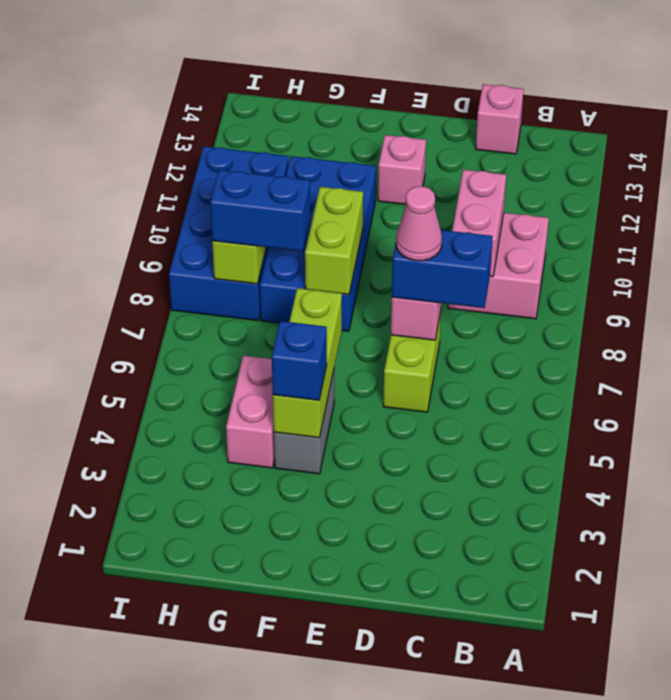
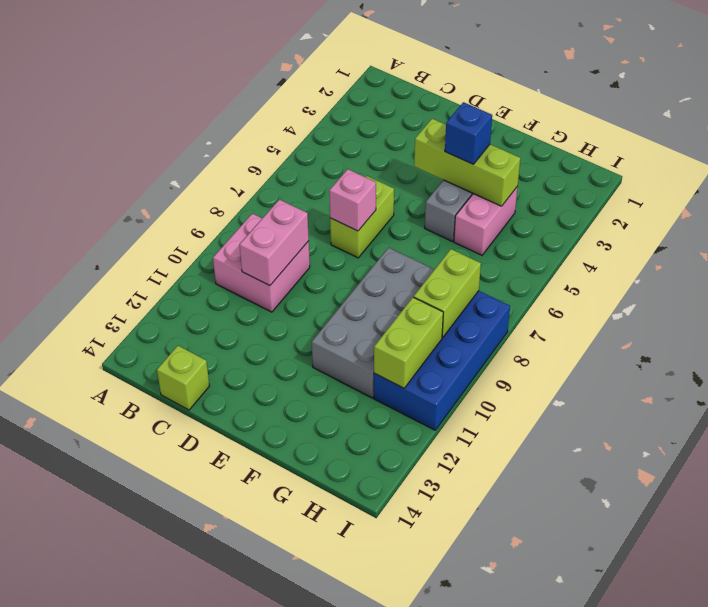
blue 1x2 brick [392,230,493,308] -> none
pink 1x1 brick [476,84,524,154] -> lime 1x1 brick [157,346,209,410]
pink 1x1 cone [396,186,442,261] -> none
pink 1x1 brick [378,135,426,204] -> none
lime 1x3 brick [273,288,342,438] -> lime 1x3 brick turned to [414,119,520,206]
blue 2x4 brick [260,156,376,331] -> grey 2x4 brick [312,248,434,398]
lime 1x2 brick [305,187,363,295] -> lime 1x2 brick moved to [374,297,443,388]
blue 1x2 brick [210,170,310,251] -> none

